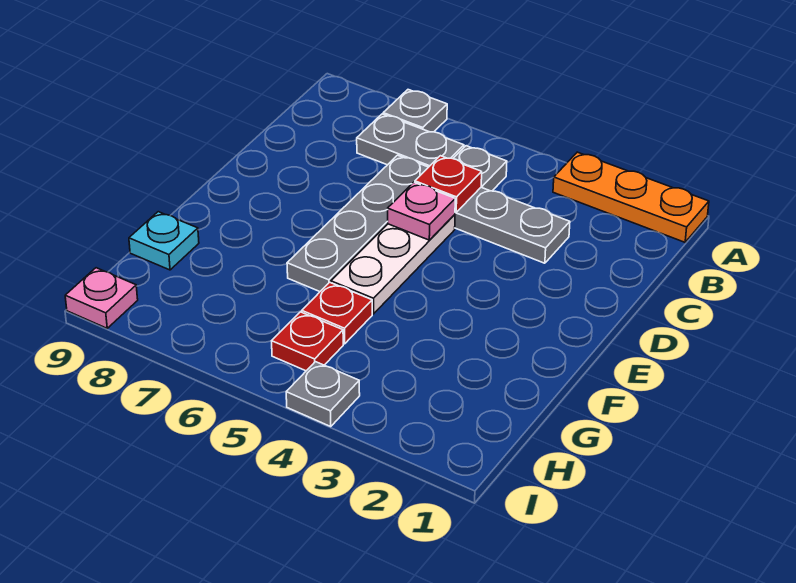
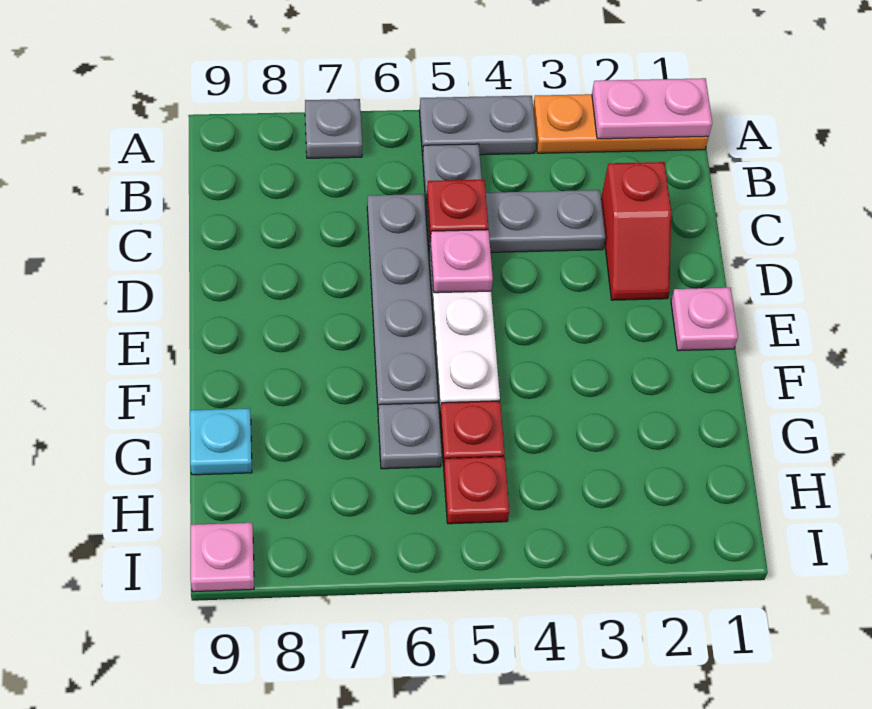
none -> pink 1x2 plate [592,78,712,139]
grey 1x2 plate [357,114,464,167] -> grey 1x2 plate moved to [419,96,536,156]
none -> red 1x2 slope [601,162,671,300]
none -> pink 1x1 plate [671,288,738,351]
grey 1x1 plate [286,362,360,427] -> grey 1x1 plate moved to [378,403,442,469]

